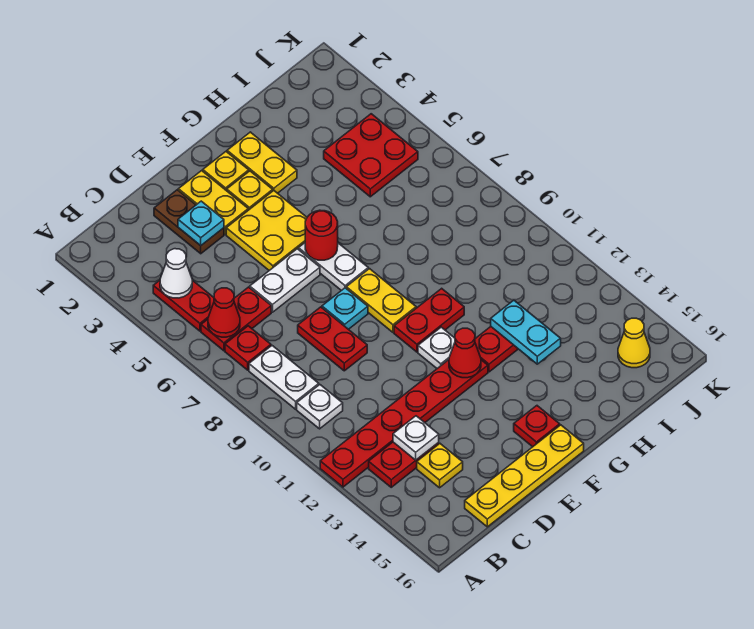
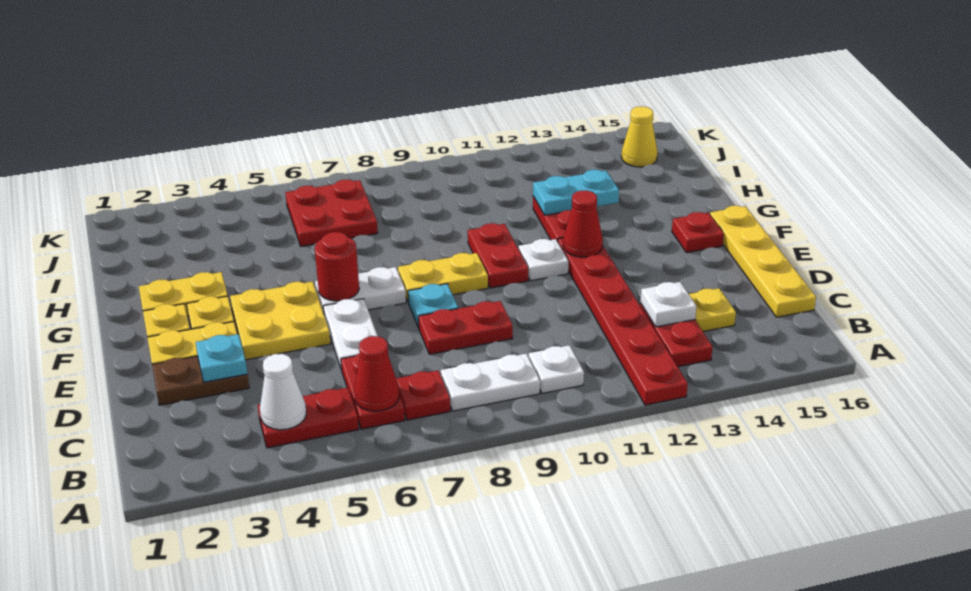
red 2x2 plate [324,114,418,197] -> red 2x2 plate moved to [285,180,378,246]

